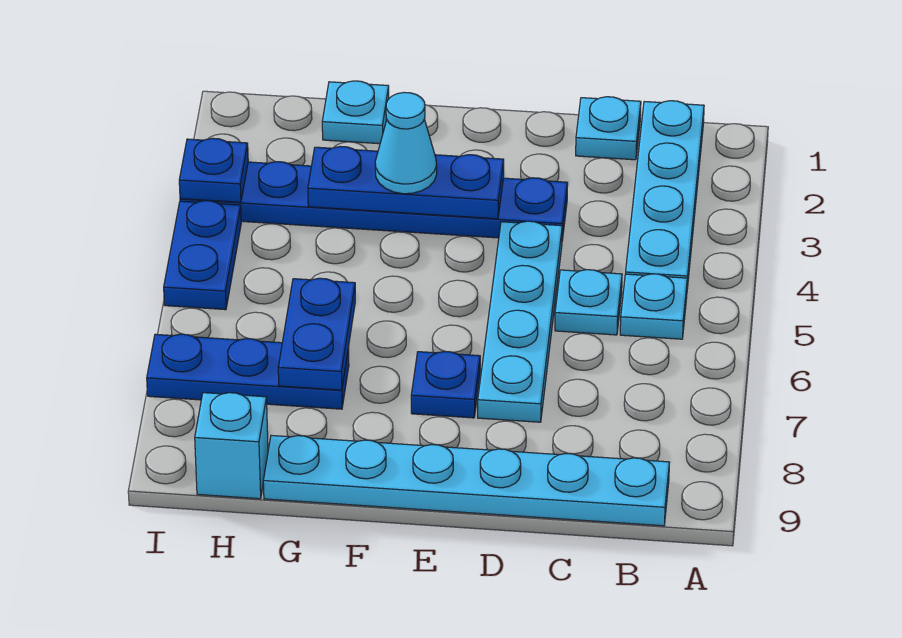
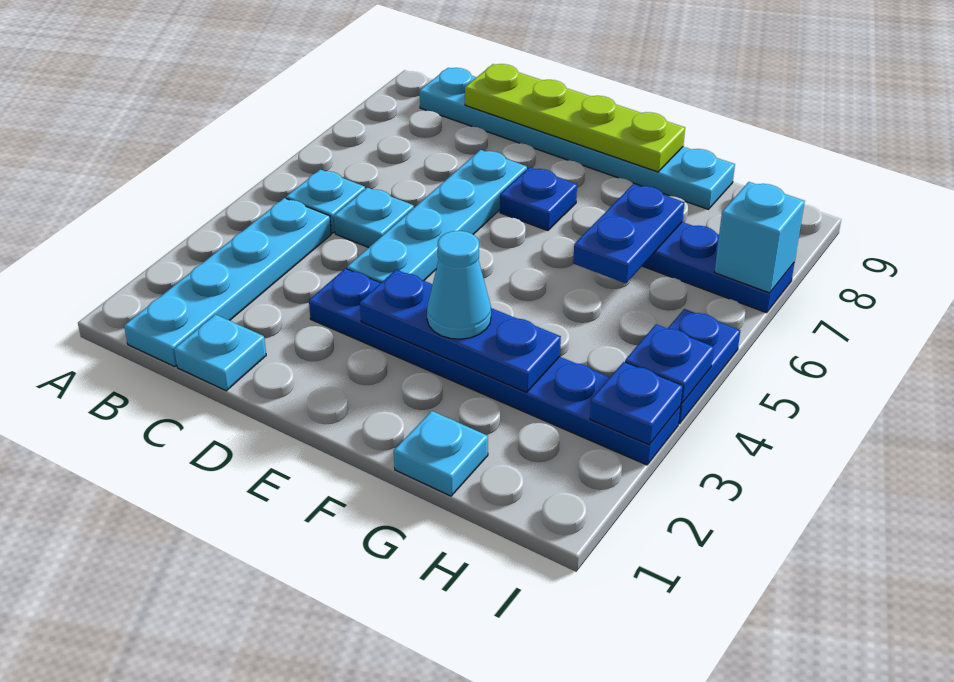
none -> lime 1x4 plate [465,64,685,172]
cyan 1x1 brick [195,393,268,499] -> cyan 1x1 brick moved to [715,182,805,293]
none -> blue 1x1 plate [625,324,714,404]

